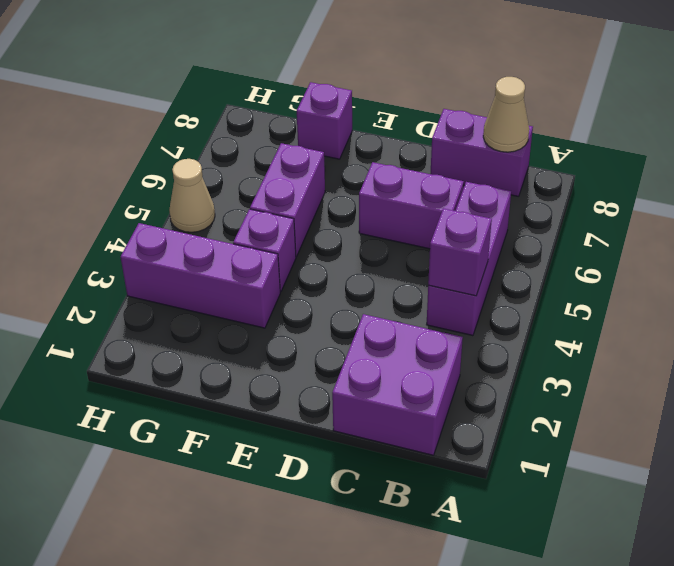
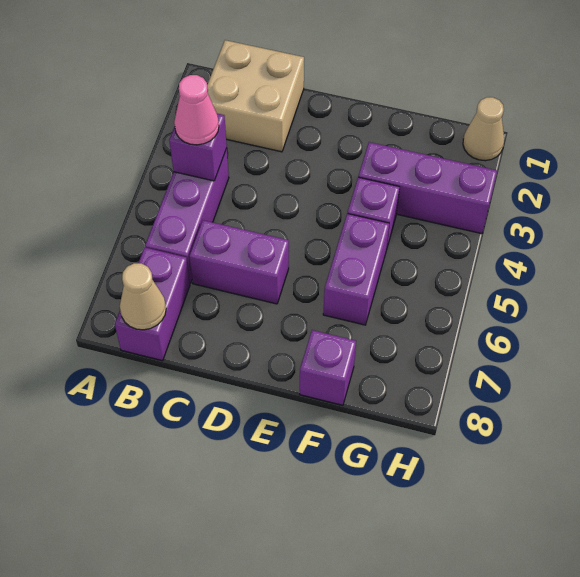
purple 2x2 brick [332,314,463,455] -> tan 2x2 brick [207,40,304,152]
none -> pink 1x1 cone [174,75,219,145]
purple 1x2 brick [430,109,533,197] -> purple 1x2 brick turned to [115,248,190,361]
tan 1x1 cone [169,159,215,232] -> tan 1x1 cone moved to [463,97,504,161]

